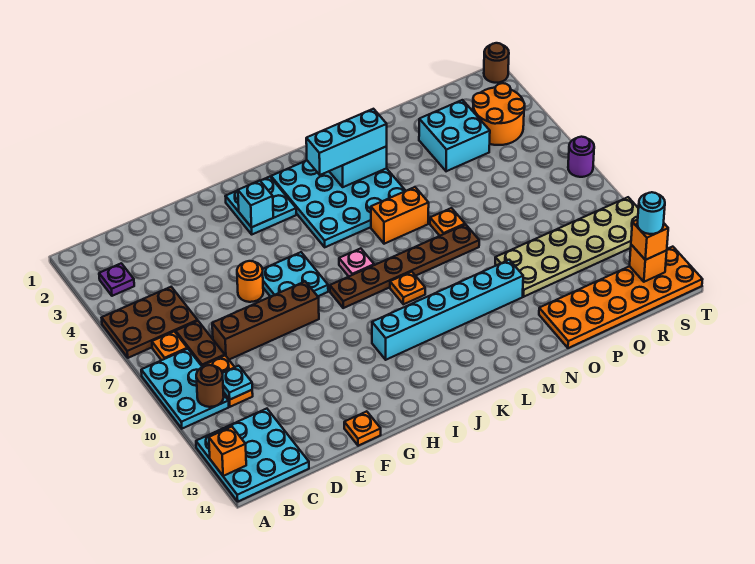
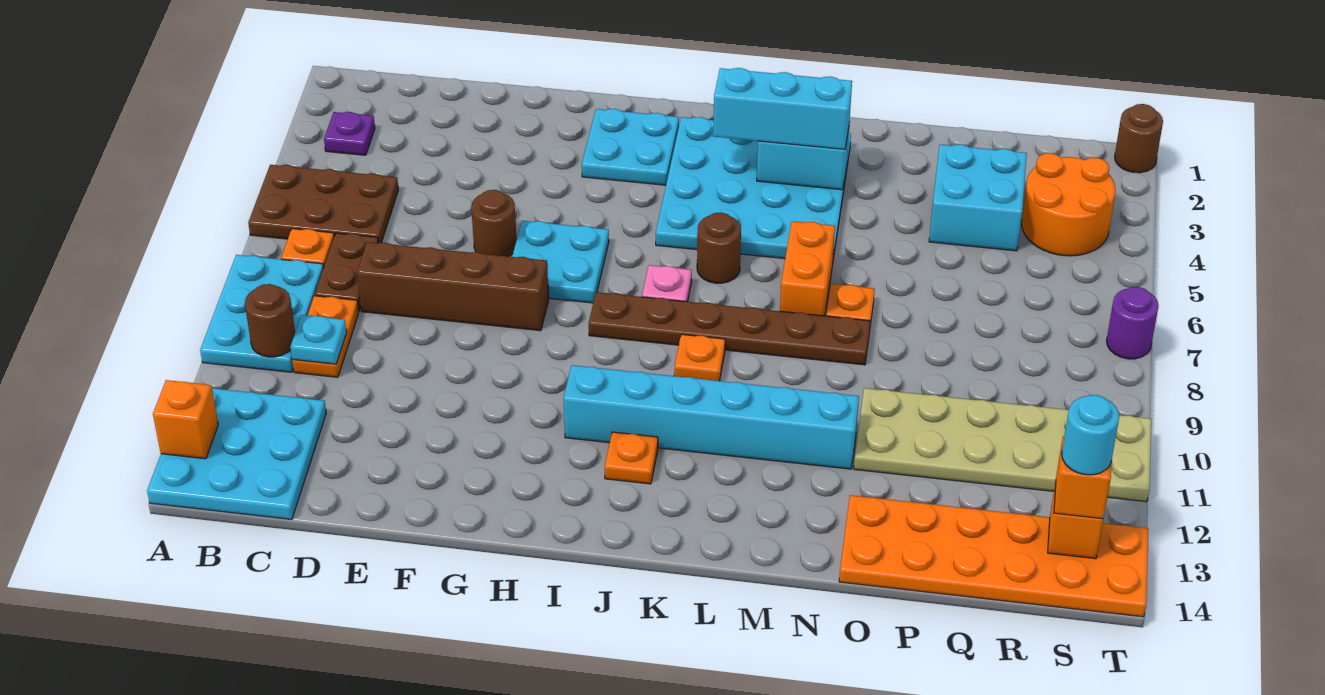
orange 1x1 round brick [237,261,263,302] -> brown 1x1 round brick [471,190,517,257]
orange 1x1 plate [344,411,381,446] -> orange 1x1 plate moved to [605,432,658,484]
cyan 1x1 brick [238,181,273,227] -> none
none -> brown 1x1 round brick [697,213,741,283]
orange 1x2 brick [371,187,429,244] -> orange 1x2 brick turned to [780,221,835,316]

